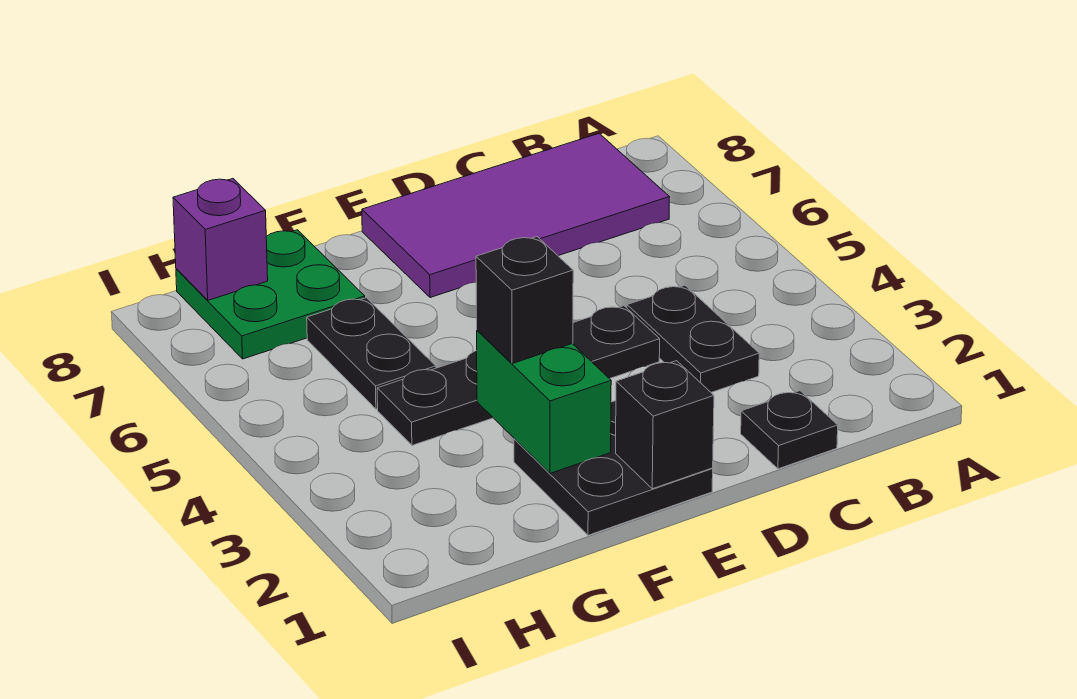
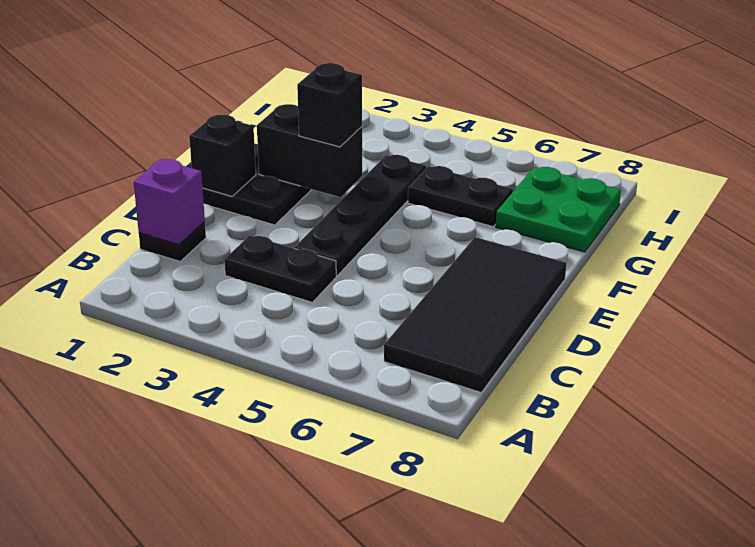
purple 2x4 tile [362,134,670,298] -> black 2x4 tile [384,237,566,393]
green 1x2 brick [477,330,611,473] -> black 1x2 brick [257,104,362,197]
purple 1x1 brick [173,179,268,300] -> purple 1x1 brick moved to [134,159,205,245]

